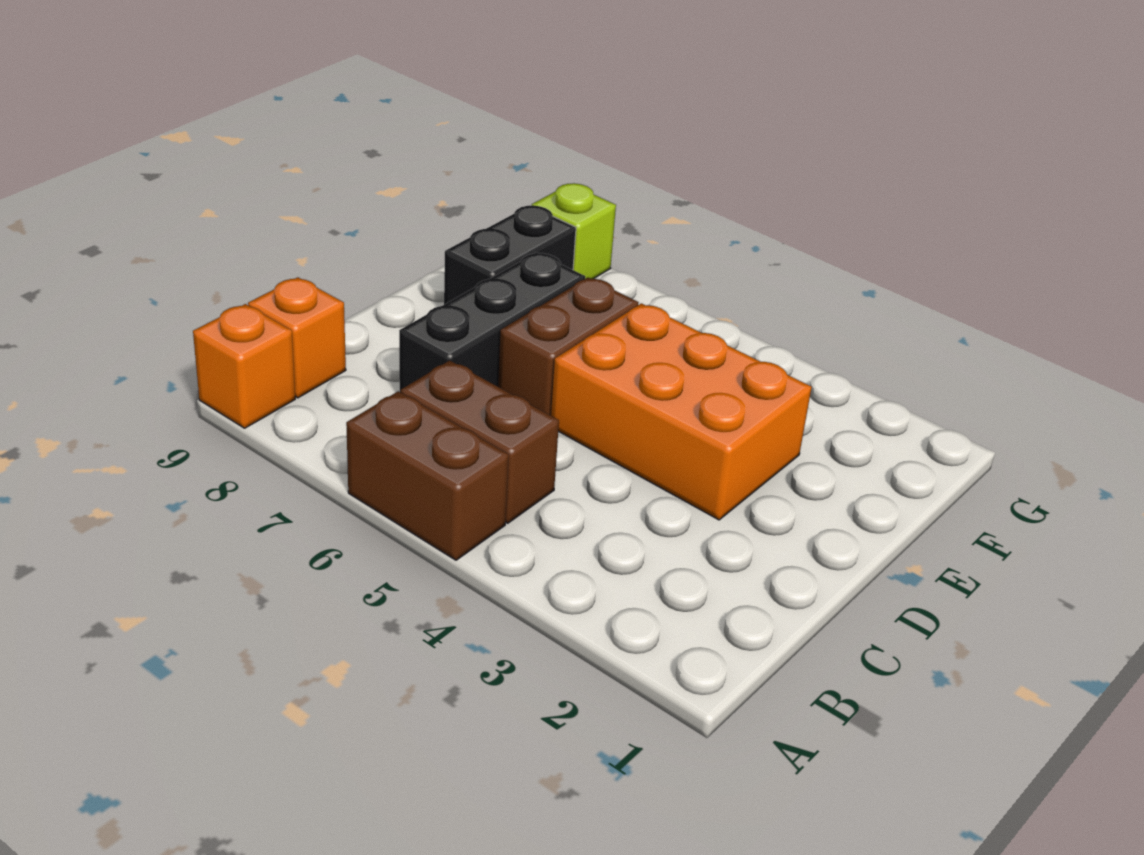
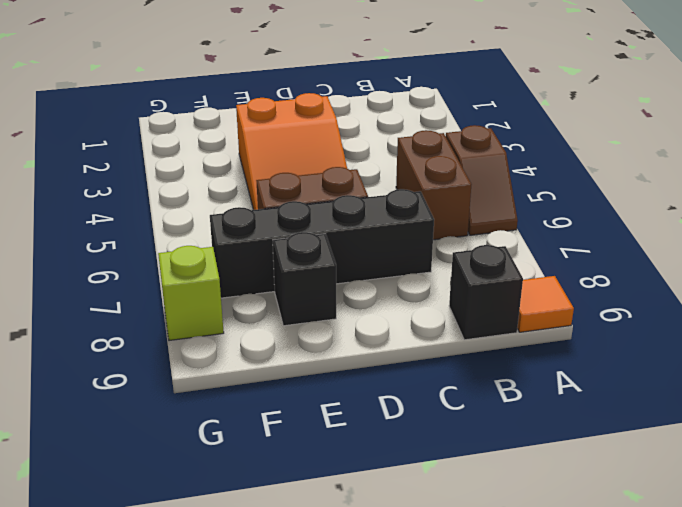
brown 1x2 brick [346,391,509,560] -> brown 1x2 slope [446,125,518,235]
orange 1x1 brick [193,304,295,428] -> orange 1x1 tile [517,276,574,332]
orange 1x1 brick [248,277,346,398] -> black 1x1 brick [449,245,523,340]
black 1x3 brick [399,252,585,392] -> black 1x4 brick [210,189,434,298]
orange 2x3 brick [551,303,812,520] -> orange 2x3 slope [236,93,347,210]
black 1x2 brick [444,205,576,304] -> black 1x1 brick [273,232,336,326]

